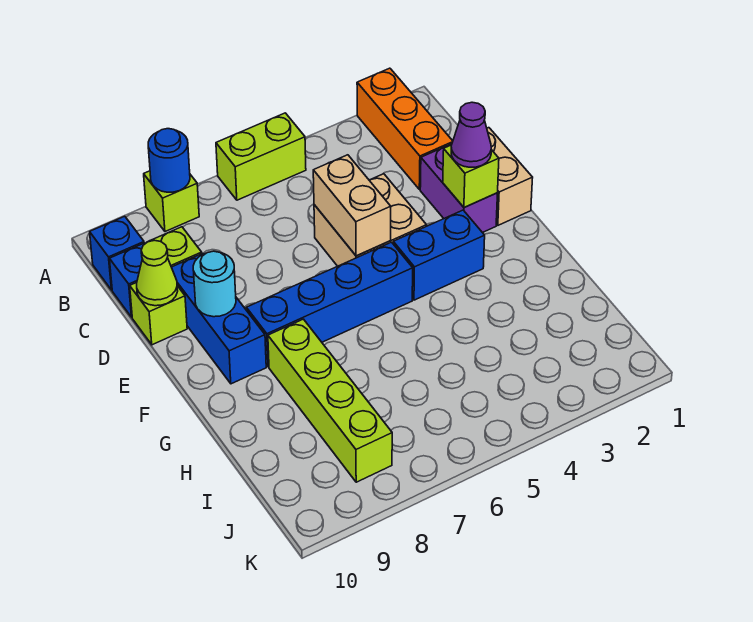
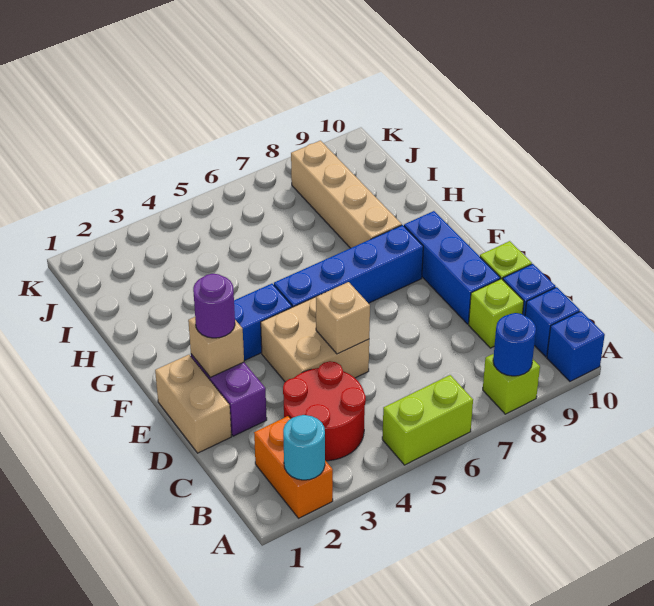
orange 1x3 brick [357,68,453,190] -> orange 1x2 brick [254,416,333,518]
none -> blue 1x1 brick [547,311,605,381]
none -> red 2x2 round brick [283,361,366,461]
tan 1x2 brick [313,155,391,256] -> tan 1x1 brick [316,282,370,354]
lime 1x1 cone [137,240,178,306] -> none
lime 1x1 brick [443,145,499,208] -> tan 1x1 brick [188,317,244,377]
purple 1x1 cone [451,102,491,167] -> purple 1x1 round brick [193,274,235,338]
cyan 1x1 round brick [193,251,236,317] -> cyan 1x1 round brick moved to [283,415,325,480]
lime 1x4 brick [268,319,392,482] -> tan 1x4 brick [291,141,402,248]

